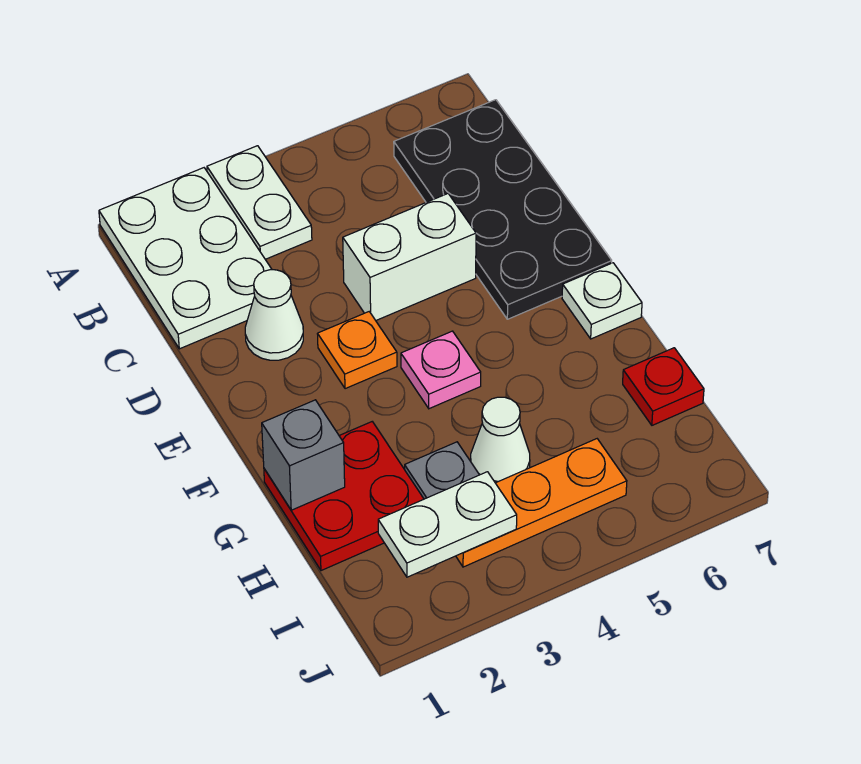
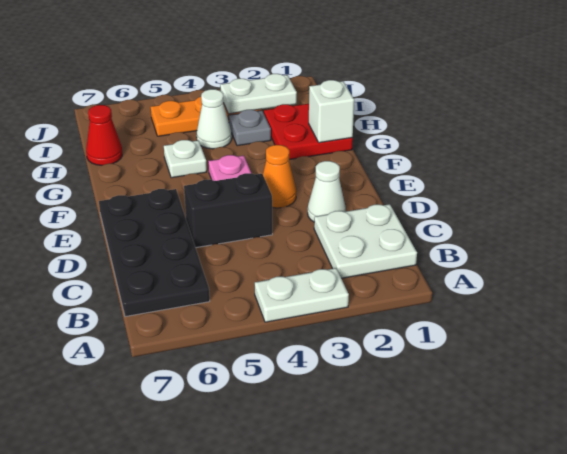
white 2x3 plate [99,168,272,349] -> white 2x2 plate [314,204,417,278]
white 1x2 plate [207,146,312,259] -> white 1x2 plate turned to [255,268,349,322]
white 1x2 brick [343,194,476,320] -> black 1x2 brick [184,173,272,248]
orange 1x1 plate [318,312,397,389] -> orange 1x1 cone [263,145,296,208]
white 1x1 plate [562,263,642,339] -> white 1x1 plate moved to [164,140,207,178]
grey 1x1 brick [262,400,345,510] -> white 1x1 brick [309,80,354,143]
red 1x1 plate [623,348,704,425] -> red 1x1 cone [86,105,122,165]

